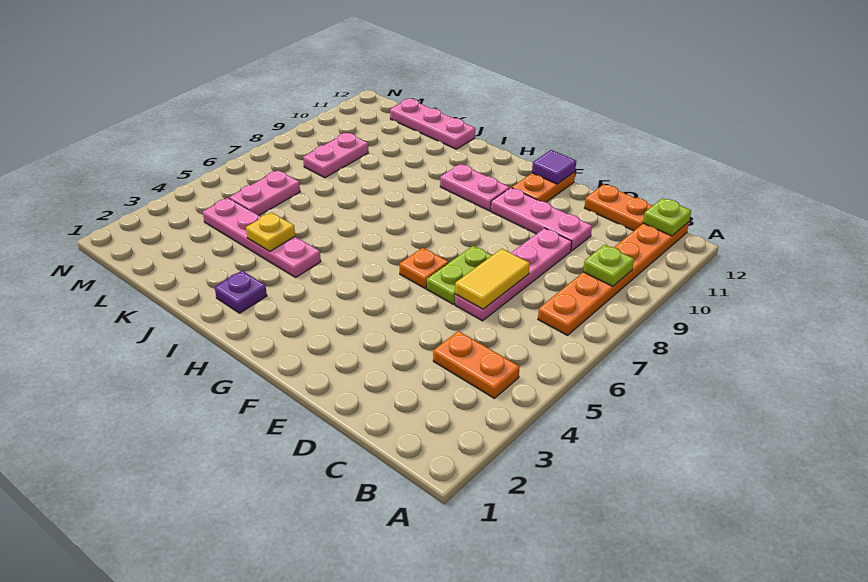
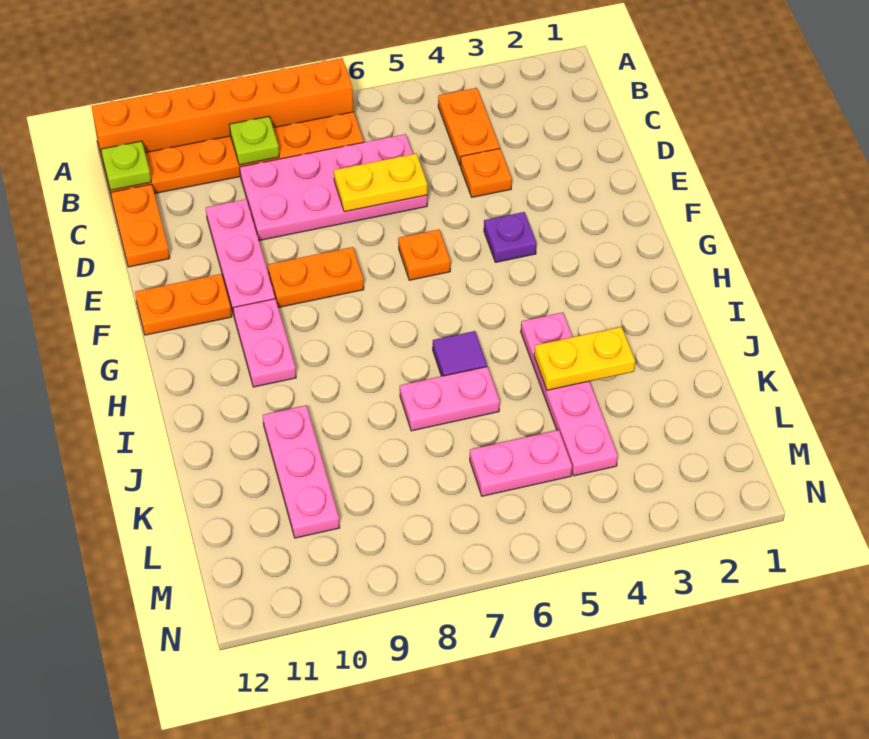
none -> orange 1x6 brick [91,58,353,166]
none -> orange 1x1 plate [461,149,512,197]
pink 1x4 plate [455,228,572,321] -> pink 2x4 plate [240,134,427,241]
yellow 1x2 tile [455,249,530,309] -> yellow 1x2 plate [334,154,427,212]
lime 1x2 plate [427,246,492,304] -> none
none -> orange 1x2 plate [268,247,364,307]
purple 1x1 tile [532,150,576,184] -> purple 1x1 tile moved to [433,331,487,376]
purple 1x1 plate [215,271,267,313] -> purple 1x1 plate moved to [484,212,536,262]
yellow 1x1 plate [246,212,295,252] -> yellow 1x2 plate [534,327,635,390]
pink 1x3 plate [390,99,475,149] -> pink 1x3 plate moved to [263,406,340,538]
pink 1x2 plate [303,133,368,178] -> pink 1x2 plate moved to [400,367,500,431]

